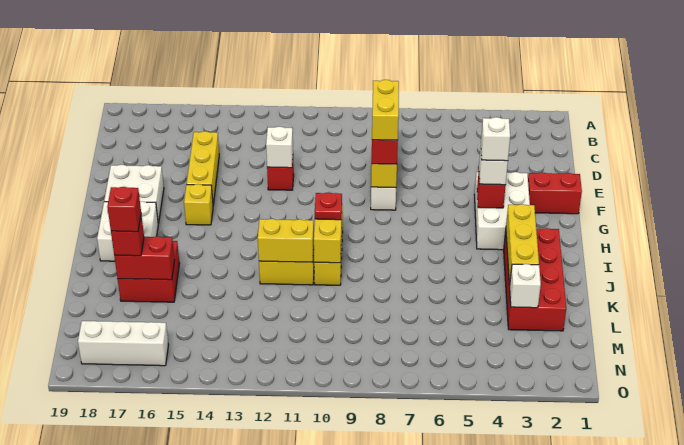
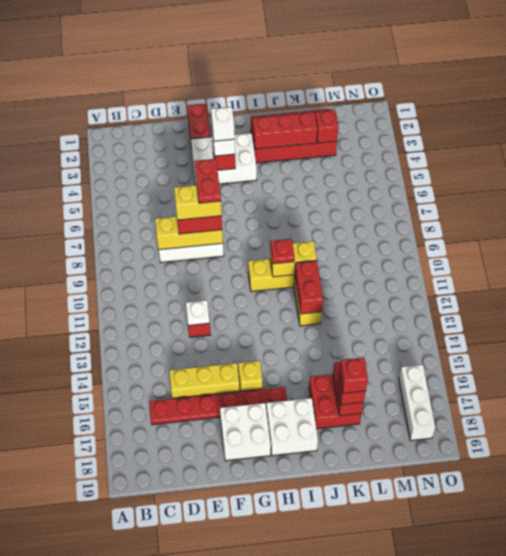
none -> red 1x6 plate [149,387,287,425]
white 1x1 brick [266,127,293,168] -> white 1x1 plate [186,300,210,325]
none -> red 1x2 plate [194,159,221,203]
yellow 1x3 brick [506,204,539,285] -> red 1x3 brick [253,112,317,149]
yellow 1x2 brick [258,219,314,262] -> red 1x2 brick [295,260,323,314]
white 1x1 brick [509,264,541,308] -> red 1x1 brick [315,110,338,143]

